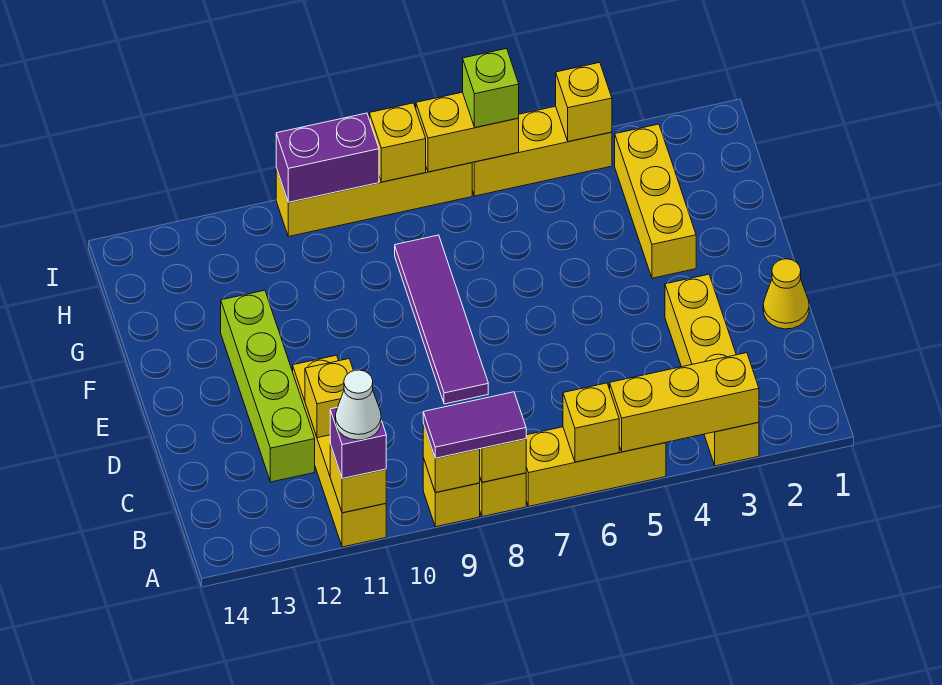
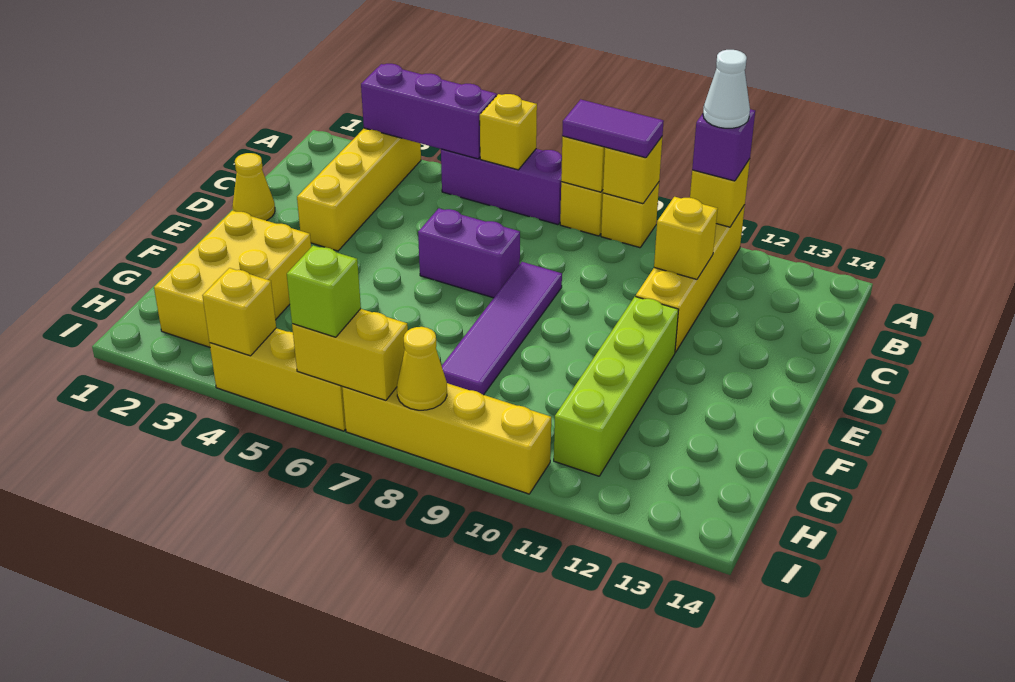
yellow 1x3 brick [610,353,759,452] -> purple 1x3 brick [361,64,497,159]
yellow 1x3 brick [526,427,666,506] -> purple 1x3 brick [441,149,562,225]
lime 1x4 brick [221,290,315,482] -> lime 1x4 brick moved to [554,297,679,476]
yellow 1x3 brick [615,124,696,278] -> yellow 2x3 brick [154,211,311,347]
yellow 1x1 brick [369,103,426,182] -> yellow 1x1 cone [397,327,447,410]
purple 1x2 brick [276,113,379,202] -> purple 1x2 brick moved to [418,208,520,298]

